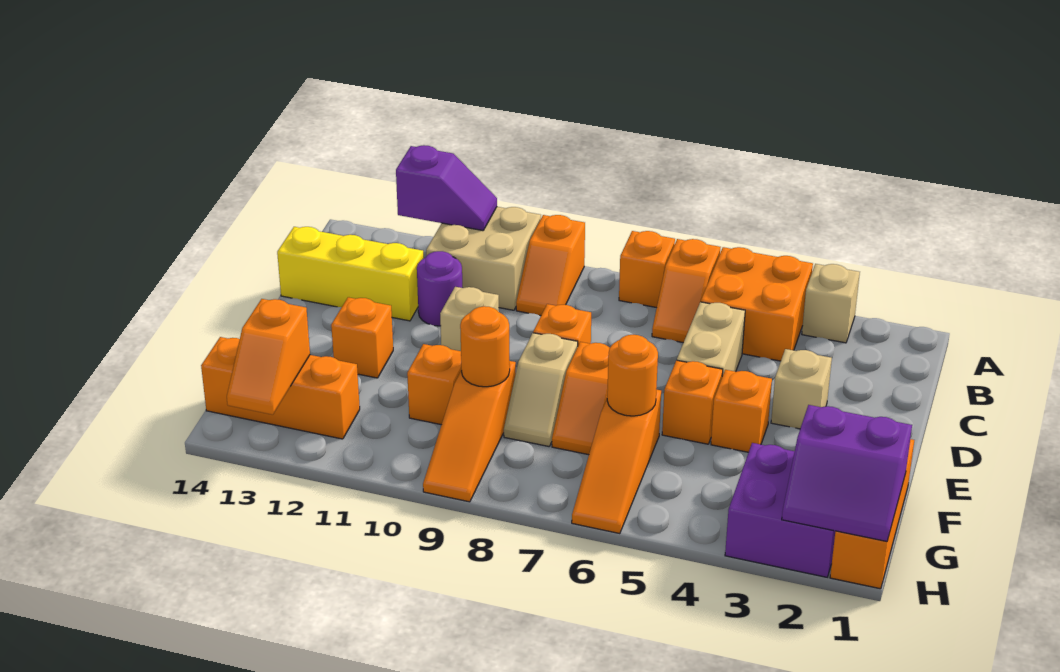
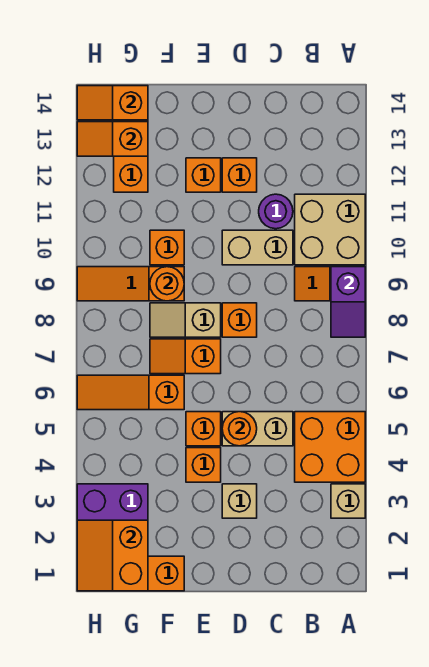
orange 1x2 slope [652,239,720,343] -> orange 1x2 slope moved to [77,86,148,120]
orange 1x1 brick [619,231,675,308] -> orange 1x1 brick moved to [222,158,257,192]
purple 1x2 slope [396,145,497,231] -> purple 1x2 slope moved to [331,267,365,337]
yellow 1x3 brick [277,227,424,321] -> none
tan 1x1 brick [440,287,499,351] -> tan 1x2 brick [222,230,293,265]
orange 1x1 round brick [607,335,658,416] -> orange 1x1 round brick moved to [222,412,257,446]
purple 2x2 slope [782,405,912,541] -> orange 2x2 slope [77,520,148,591]

